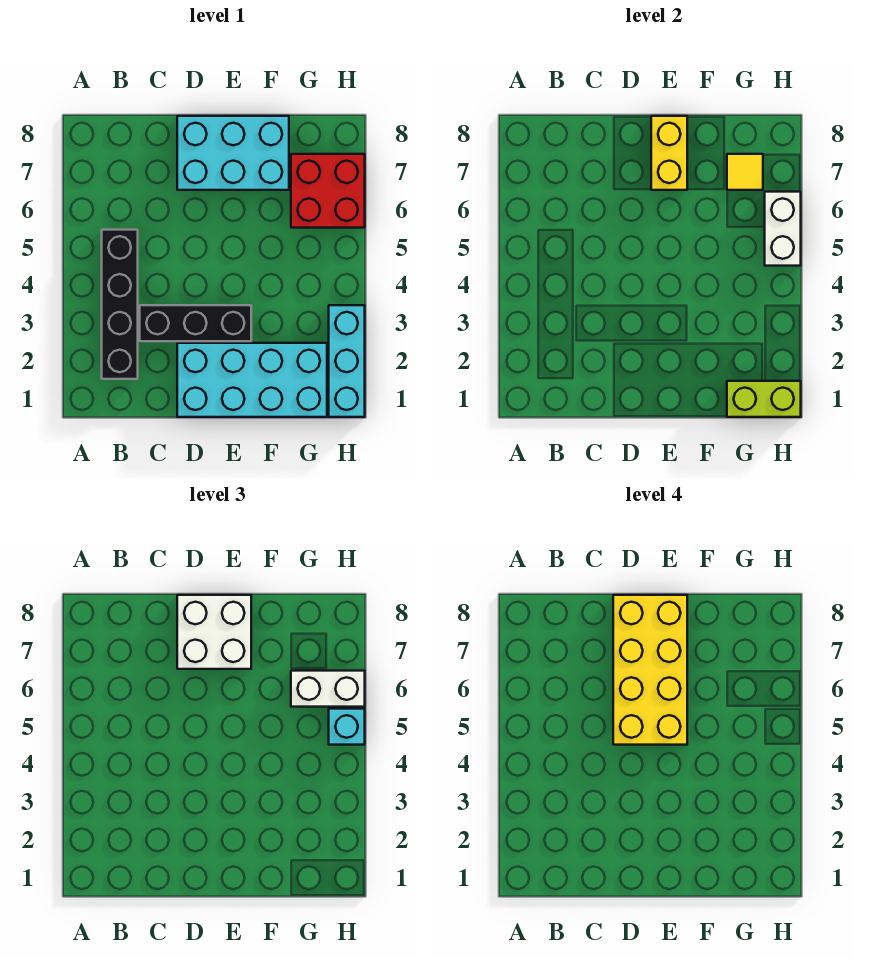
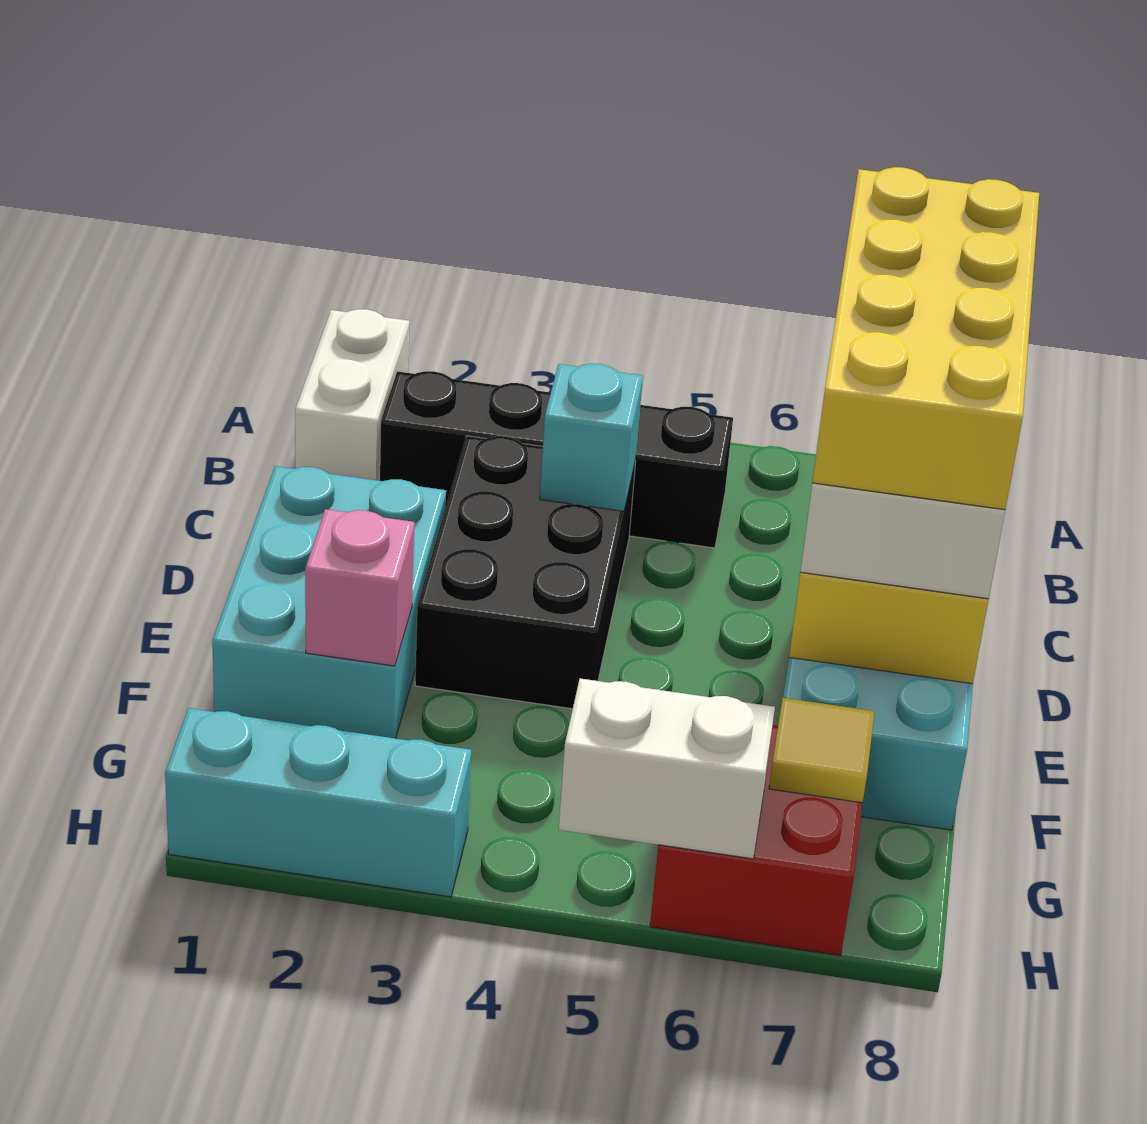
black 1x3 brick [140,305,251,341] -> black 2x3 brick [415,436,636,709]
cyan 2x4 brick [177,343,327,417] -> cyan 2x3 brick [212,466,446,739]
yellow 2x4 brick [613,595,687,745] -> yellow 2x4 brick turned to [812,167,1039,510]
none -> pink 1x1 brick [305,509,414,666]
lime 1x2 brick [727,381,801,417] -> none
white 1x2 brick [291,671,365,707] -> white 1x2 brick moved to [295,309,409,481]
cyan 1x1 brick [329,709,365,745] -> cyan 1x1 brick moved to [540,364,643,511]

